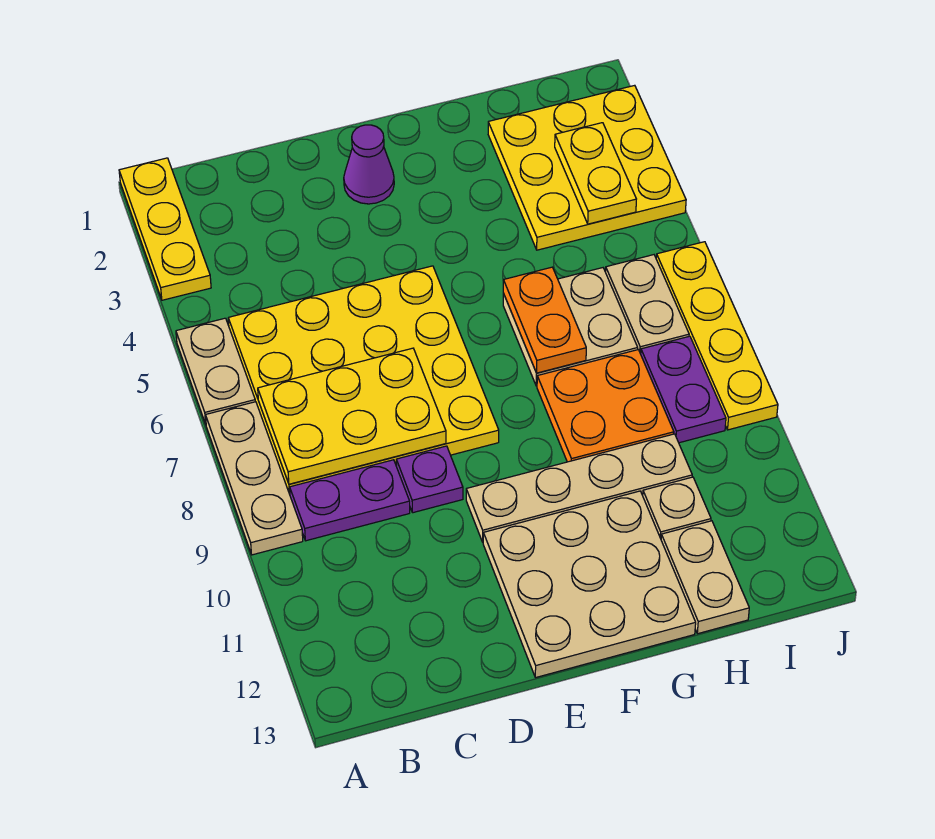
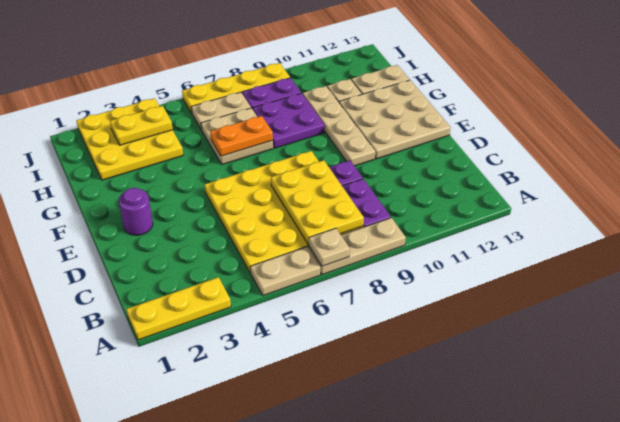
none -> tan 1x1 plate [309,228,350,266]
purple 1x1 cone [344,125,394,204] -> purple 1x1 round brick [119,188,153,235]
orange 2x2 plate [537,350,674,462] -> purple 2x2 plate [253,93,325,148]

